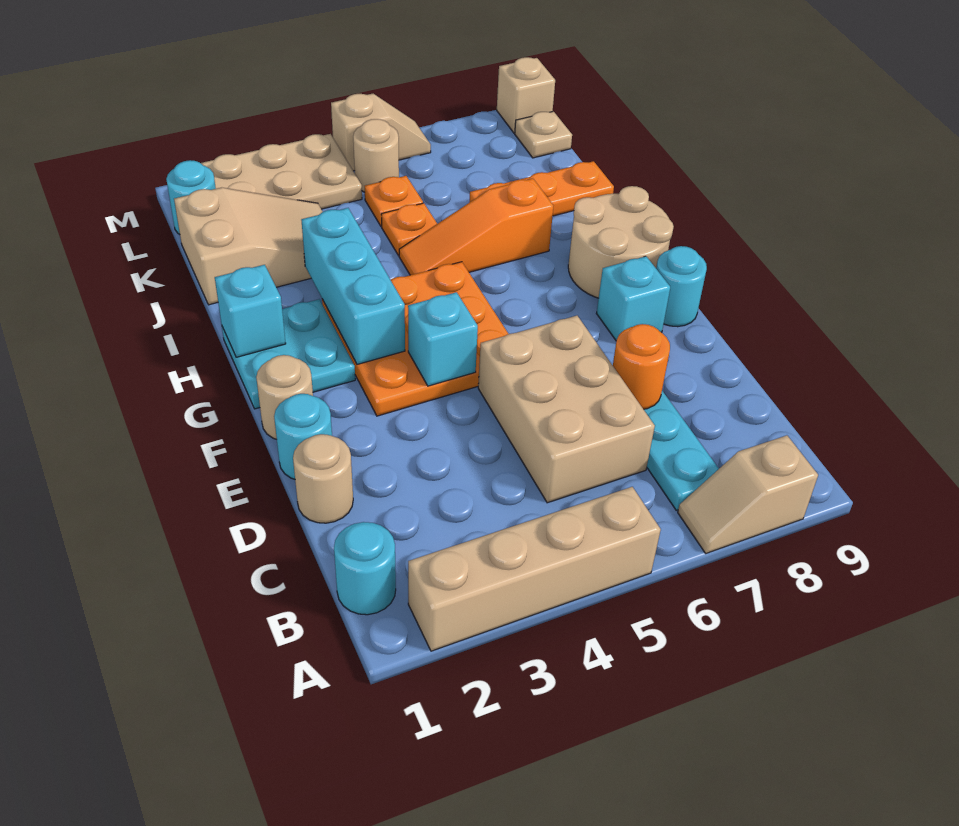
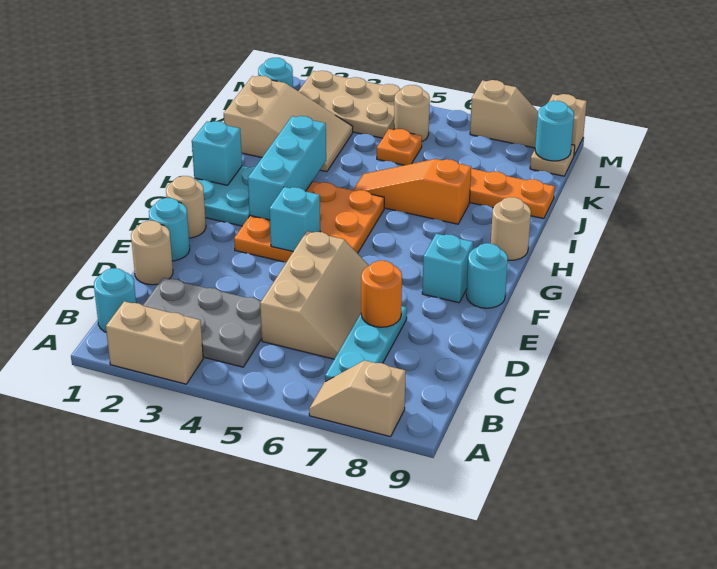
tan 1x4 brick [408,487,661,651] -> tan 1x2 brick [106,301,203,384]
none -> grey 2x3 plate [143,278,262,367]
tan 2x3 brick [478,316,655,503] -> tan 2x3 slope [260,231,369,359]
tan 2x2 round brick [568,186,674,298] -> tan 1x1 round brick [491,197,531,260]
orange 1x1 plate [381,203,437,256] -> none
none -> cyan 1x1 round brick [535,101,574,161]
tan 1x2 slope [331,94,431,171] -> tan 1x2 slope moved to [470,80,538,148]

